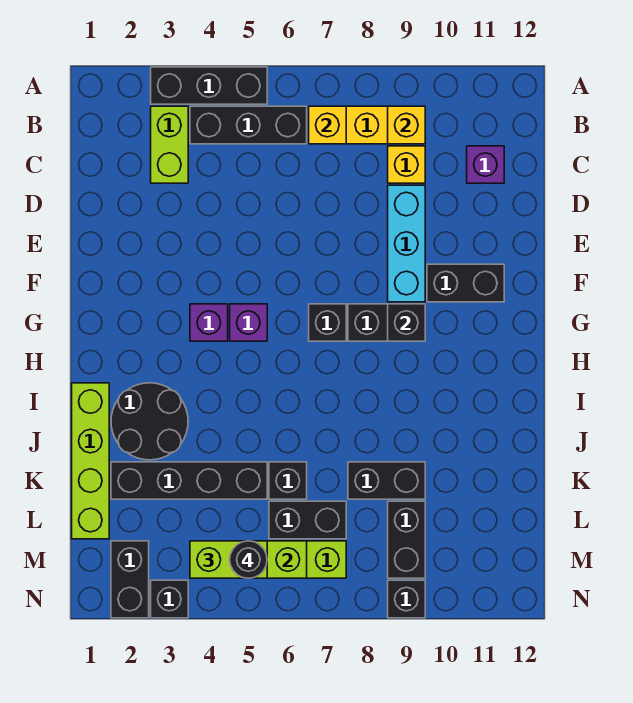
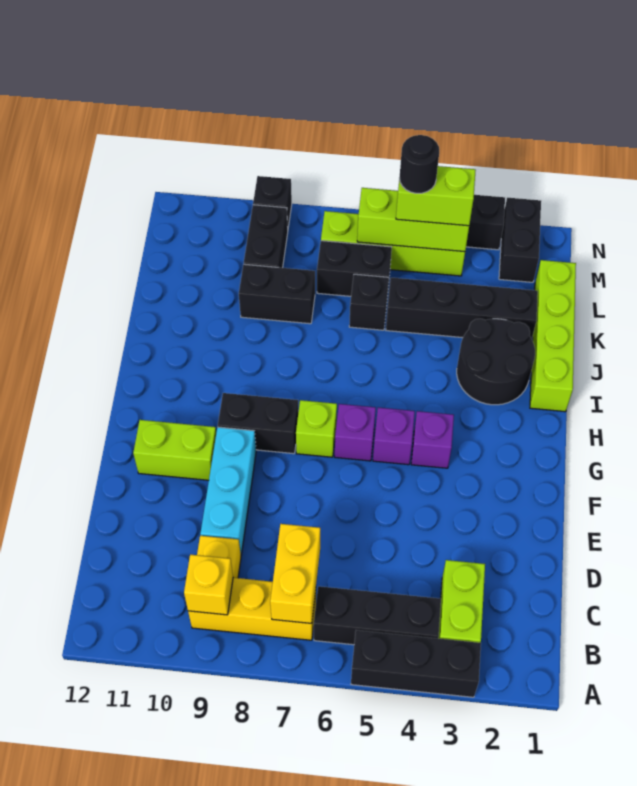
yellow 1x1 brick [309,106,346,144] -> yellow 1x2 brick [270,524,320,623]
purple 1x1 brick [467,146,504,183] -> purple 1x1 brick moved to [335,404,376,461]
black 1x2 brick [427,264,504,302] -> lime 1x2 brick [133,420,216,480]
black 1x1 brick [309,304,346,341] -> lime 1x1 brick [296,400,337,457]
black 1x1 brick [388,304,425,341] -> none

